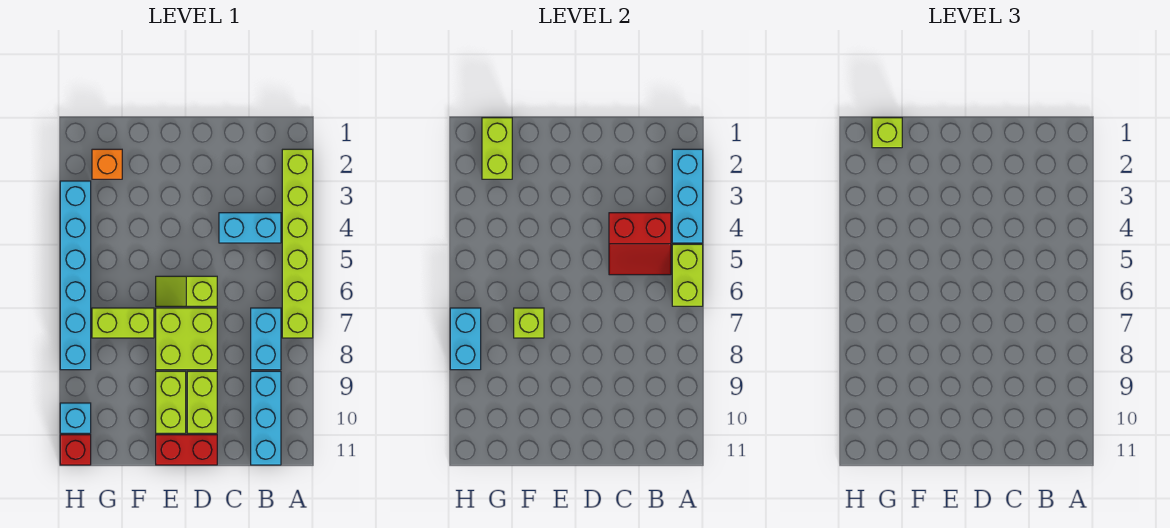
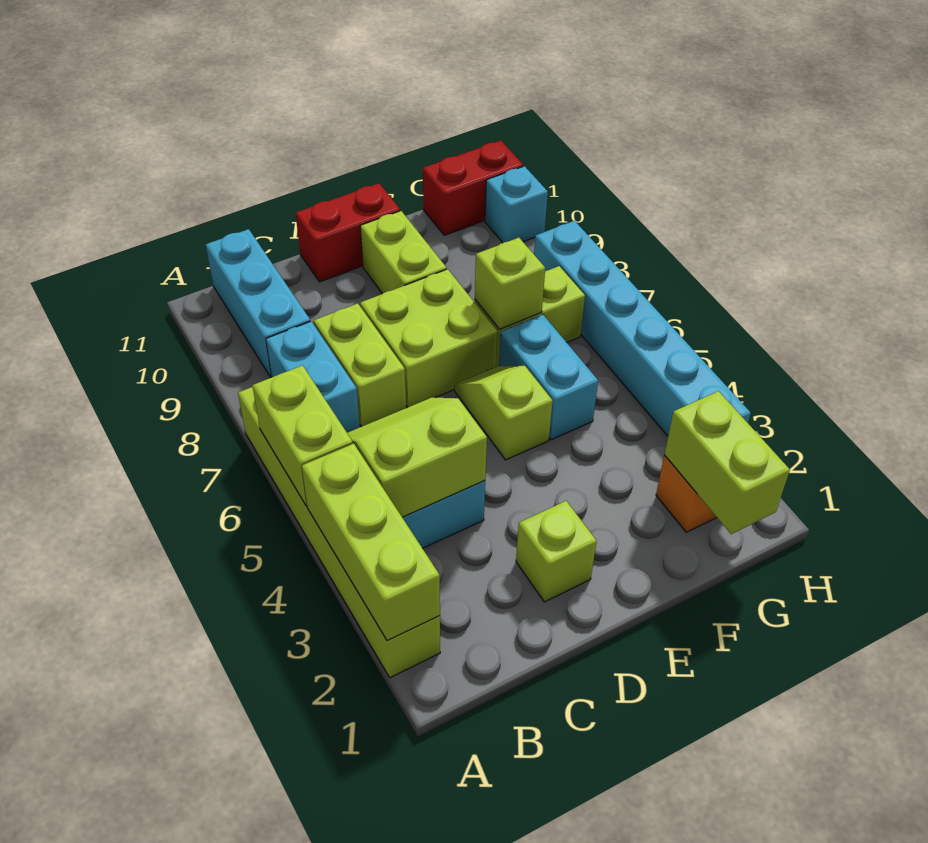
cyan 1x3 brick [672,149,703,243] -> lime 1x3 brick [302,444,440,641]
red 2x2 slope [609,213,671,275] -> lime 2x2 slope [347,398,487,517]
lime 1x2 slope [156,276,217,306] -> lime 1x2 slope turned to [455,366,553,460]
lime 1x2 brick [187,371,217,433] -> lime 1x2 brick moved to [314,303,406,427]
lime 1x1 brick [872,118,902,148] -> lime 1x1 brick moved to [516,501,597,602]
cyan 1x2 brick [450,308,481,370] -> cyan 1x2 brick moved to [499,315,598,440]
red 1x1 brick [60,435,91,465] -> red 1x2 brick [423,141,523,235]

